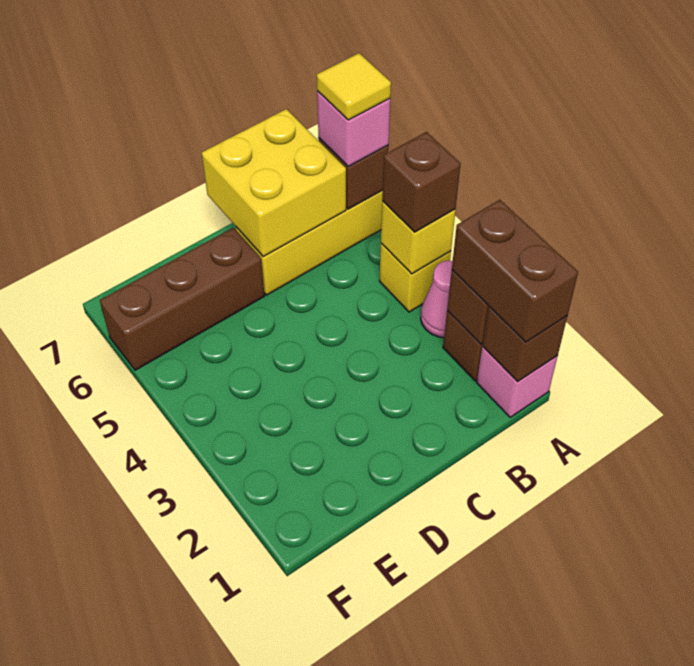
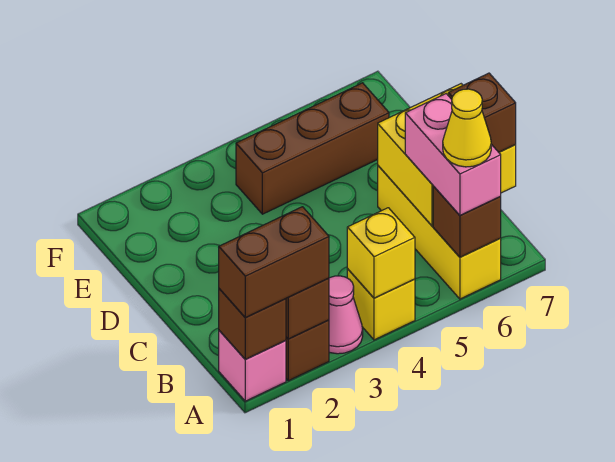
brown 1x1 brick [382,132,460,232] -> brown 1x1 brick moved to [448,73,516,152]
pink 1x1 brick [317,91,390,167] -> pink 1x2 brick [405,94,501,215]
yellow 1x1 tile [317,53,391,120] -> yellow 1x1 cone [443,89,491,167]
brown 1x3 brick [100,228,265,370] -> brown 1x3 brick turned to [236,83,389,214]

